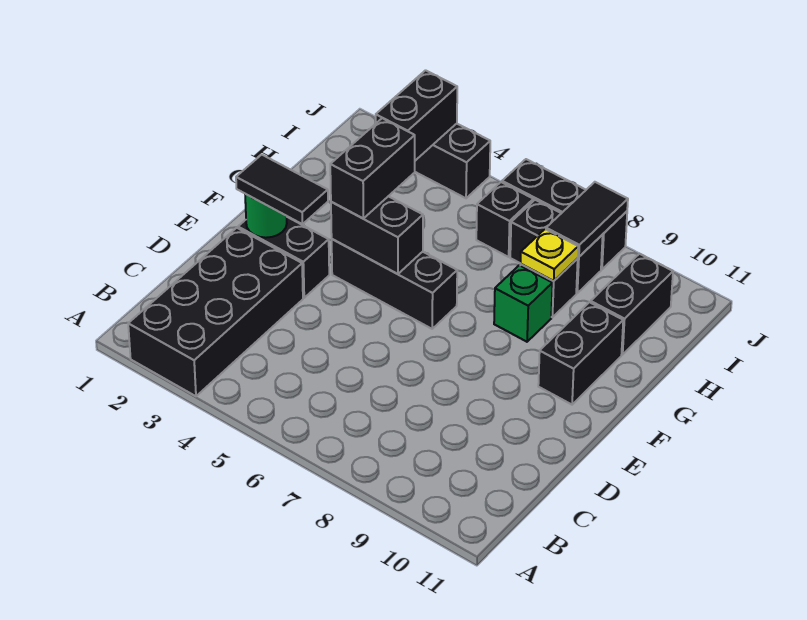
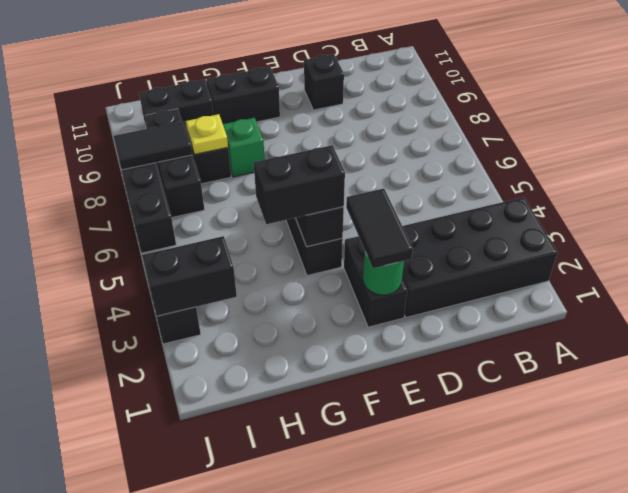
black 1x1 brick [476,182,533,257] -> black 1x1 brick moved to [304,54,344,110]
black 1x2 brick [510,200,603,293] -> black 1x3 brick [145,109,205,218]

